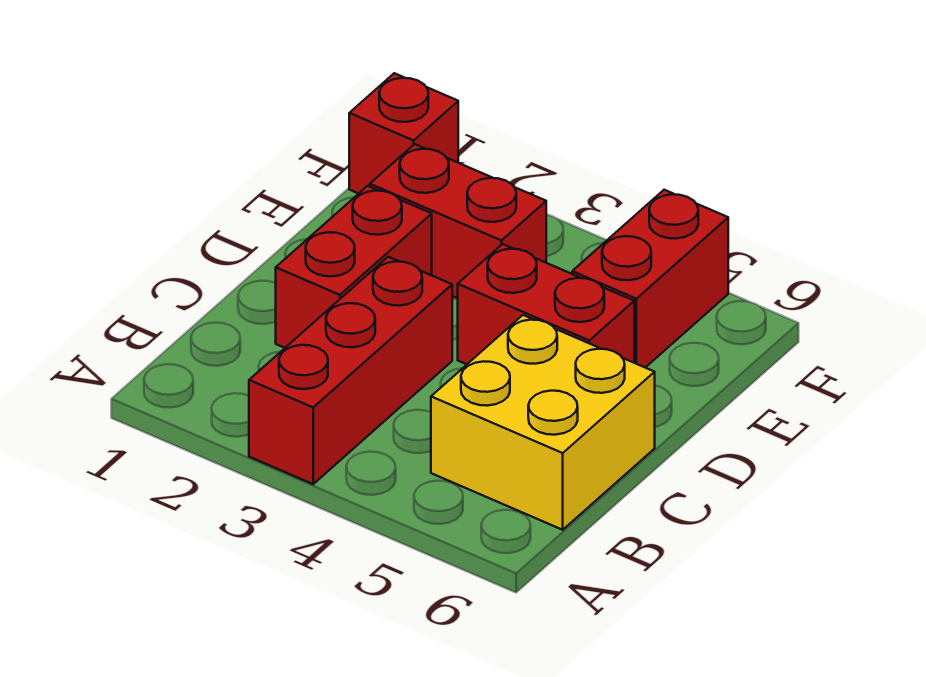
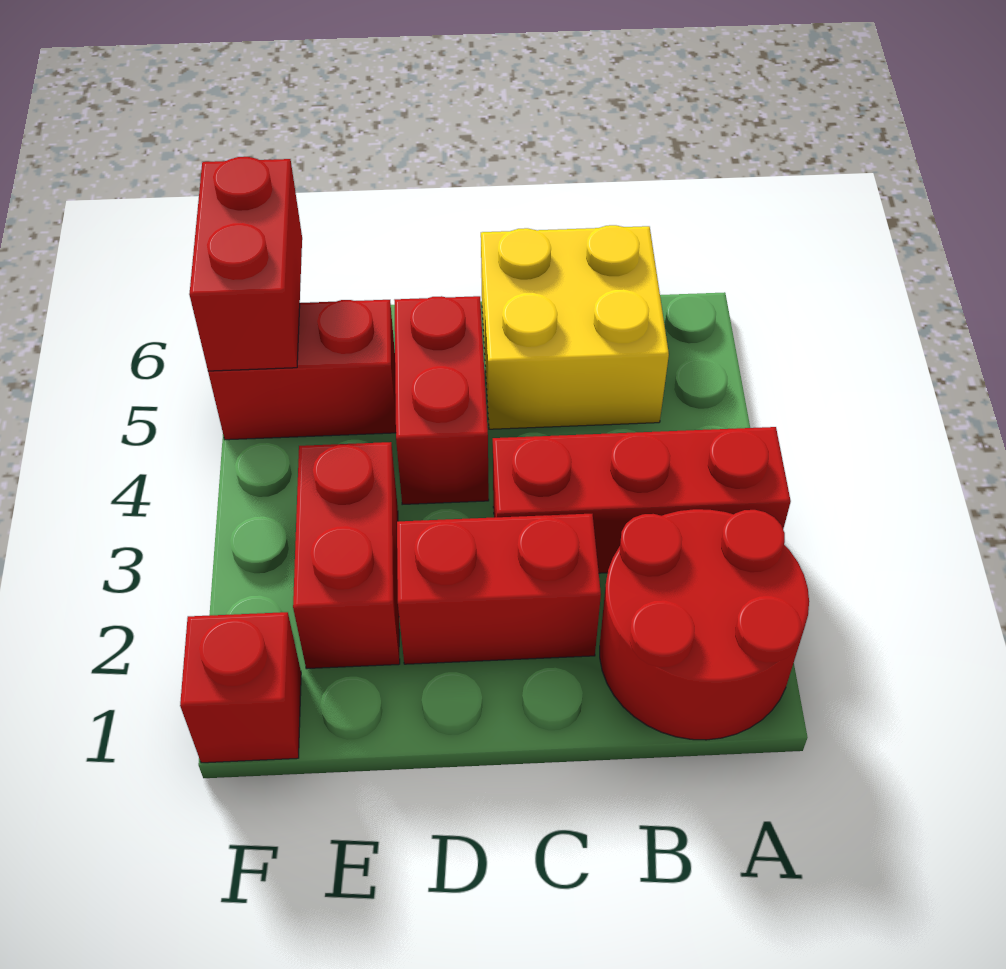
none -> red 2x2 round brick [600,509,809,740]
none -> red 1x2 brick [189,157,302,371]

